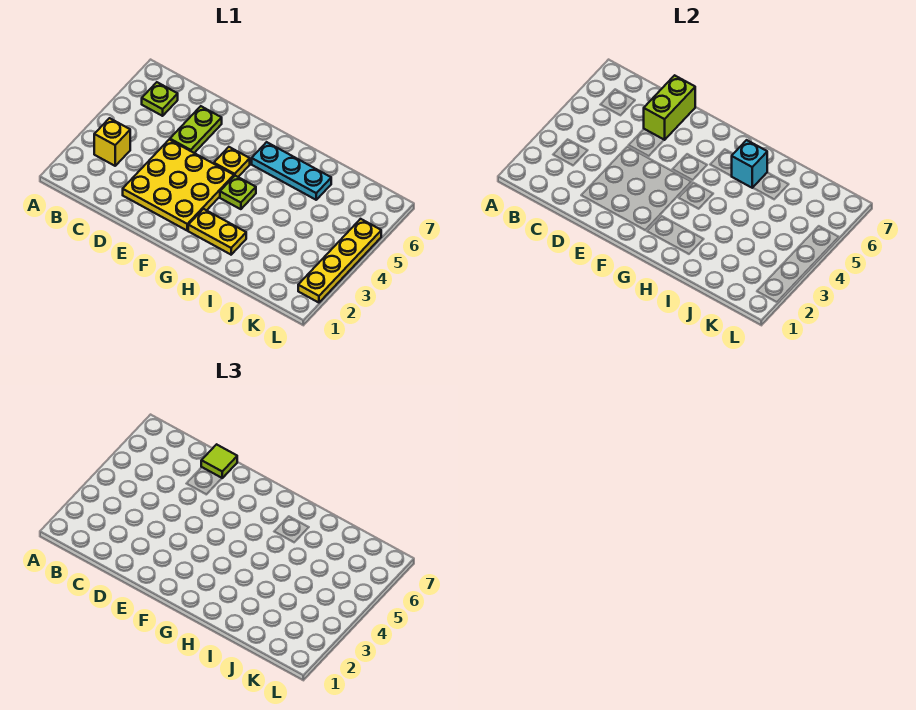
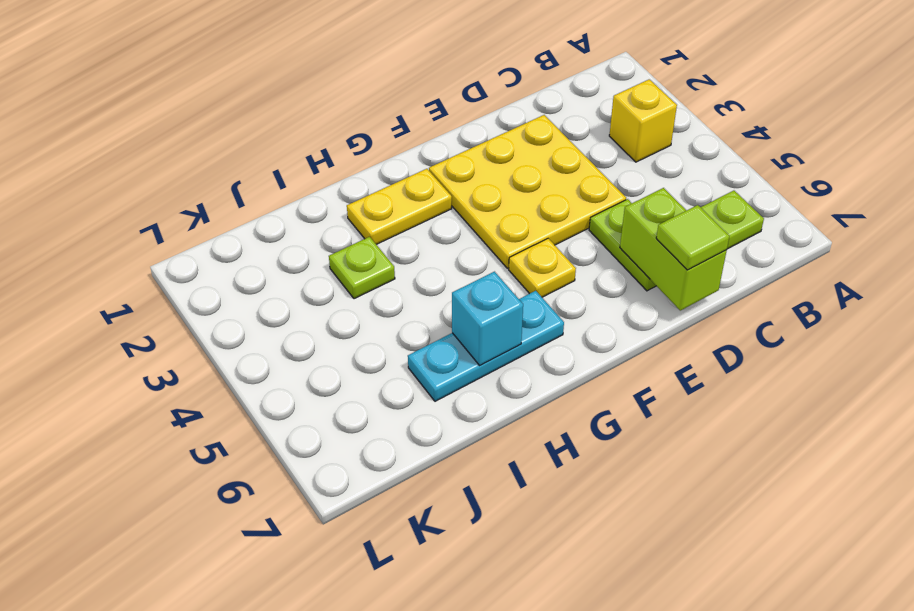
lime 1x1 plate [220,176,256,209] -> lime 1x1 plate moved to [329,237,395,299]
yellow 1x4 plate [298,219,381,303] -> none

